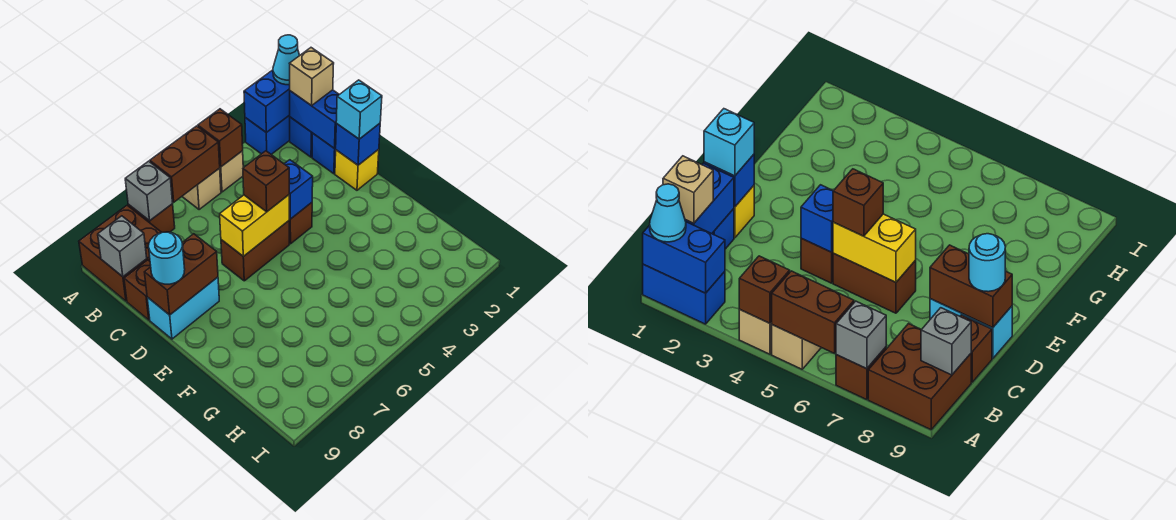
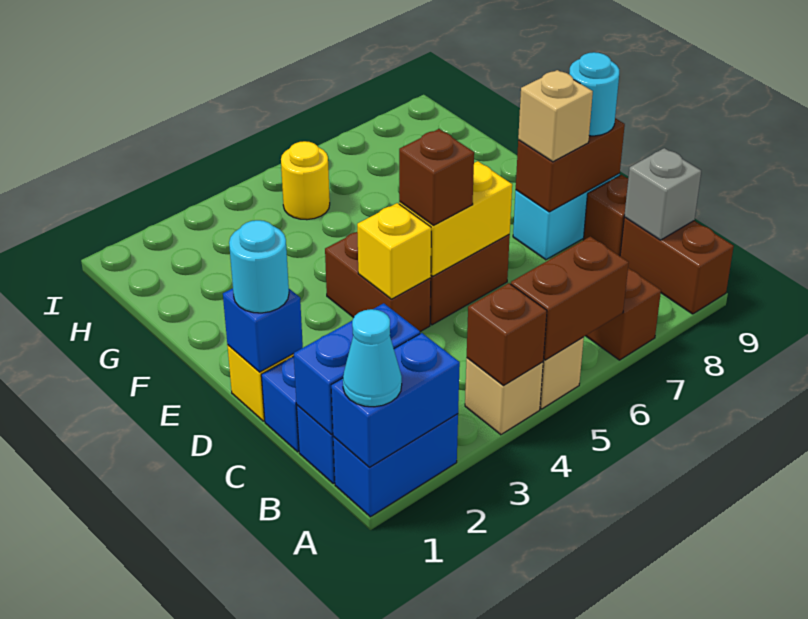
grey 1x1 brick [125,161,173,221] -> none
brown 2x2 brick [79,205,162,301] -> brown 1x2 brick [620,218,734,314]
blue 1x2 brick [290,90,339,149] -> blue 1x2 brick turned to [293,303,420,434]
tan 1x1 brick [289,48,334,106] -> tan 1x1 brick moved to [518,70,593,162]
cyan 1x1 brick [336,80,382,139] -> cyan 1x1 round brick [229,220,289,313]
brown 1x1 brick [289,203,312,244] -> brown 1x2 brick [325,232,431,332]
blue 1x1 brick [285,160,313,219] -> yellow 1x1 brick [357,203,431,299]
none -> yellow 1x1 round brick [281,141,330,220]

